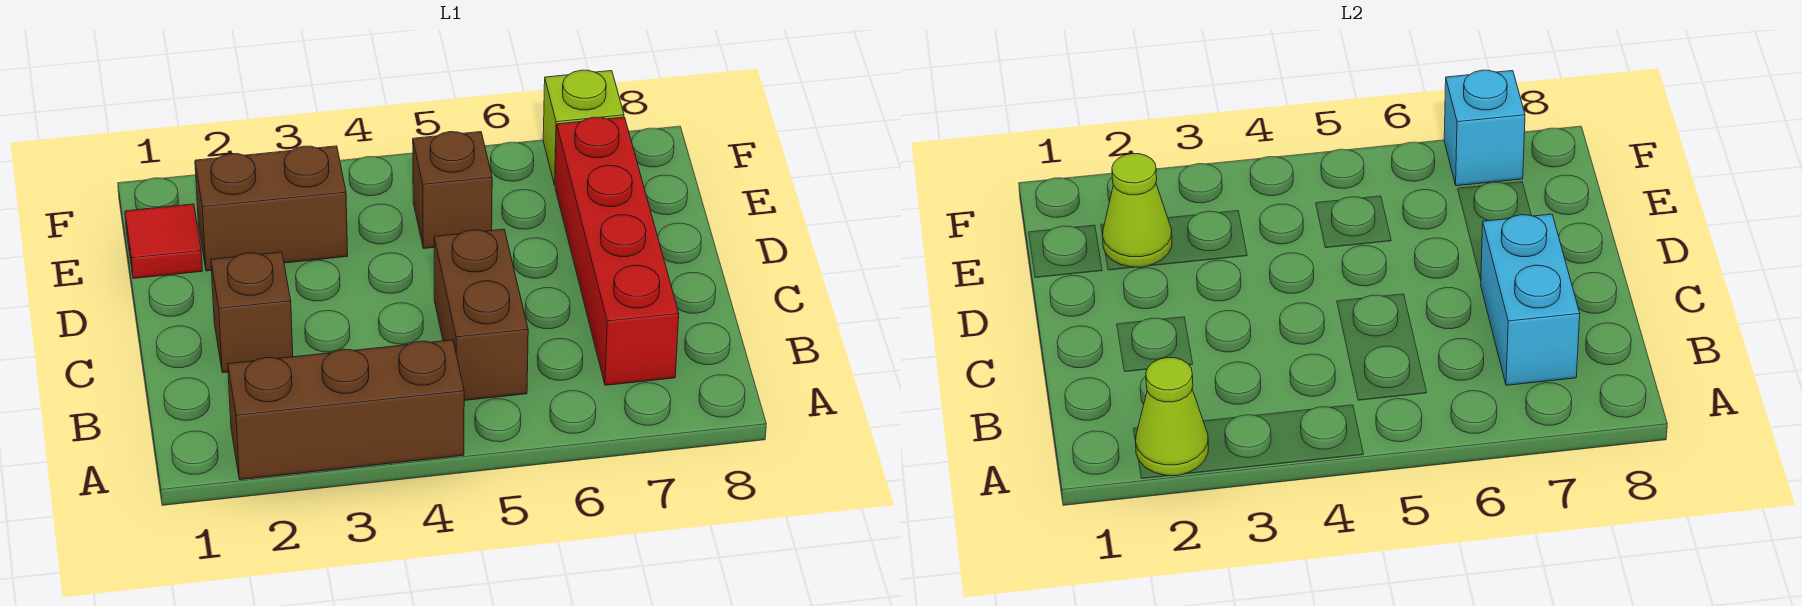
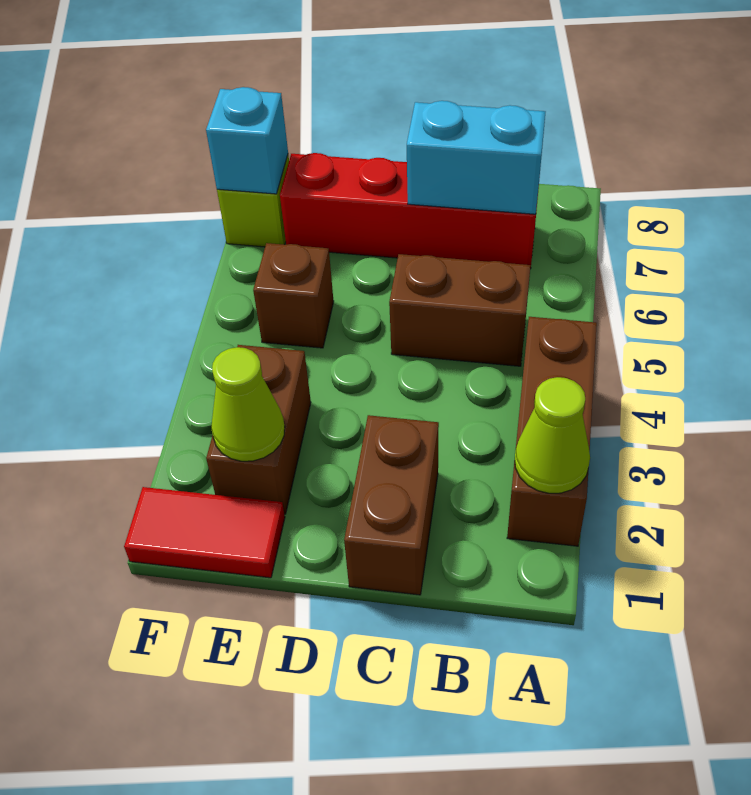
brown 1x1 brick [211,252,293,373] -> brown 1x2 brick [344,415,439,595]
red 1x1 tile [125,204,202,279] -> red 1x2 tile [124,487,285,578]

